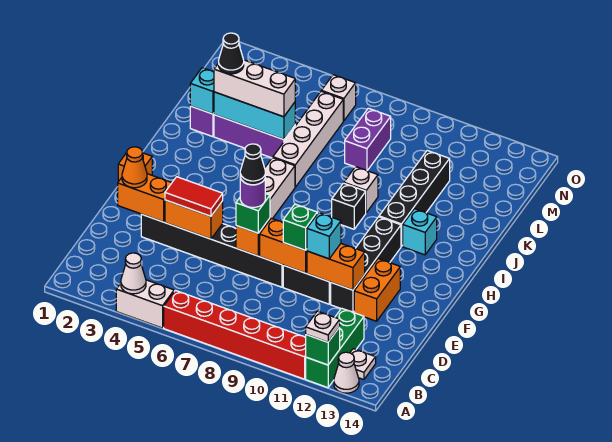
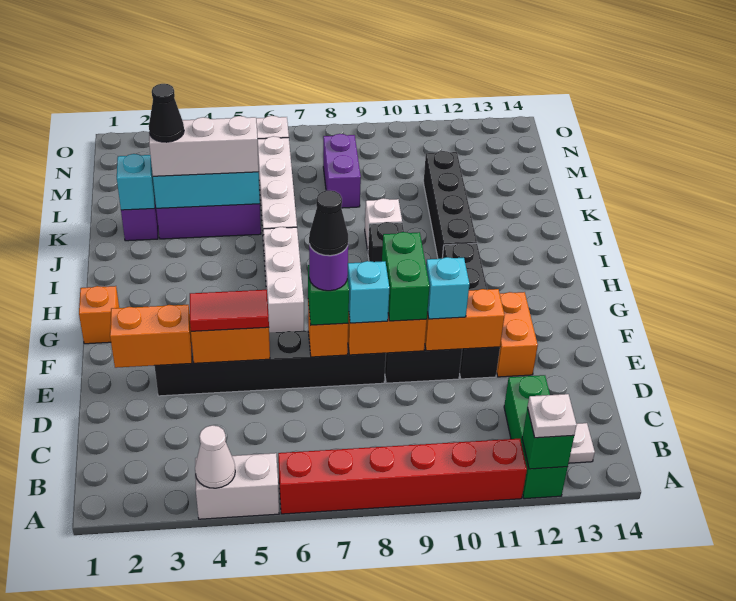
white 1x1 cone [334,352,359,393] -> none
orange 1x1 cone [122,147,147,188] -> none
green 1x1 brick [283,204,317,250] -> green 1x2 brick [382,232,430,321]
cyan 1x1 brick [403,209,437,255] -> cyan 1x1 brick moved to [347,261,389,323]

